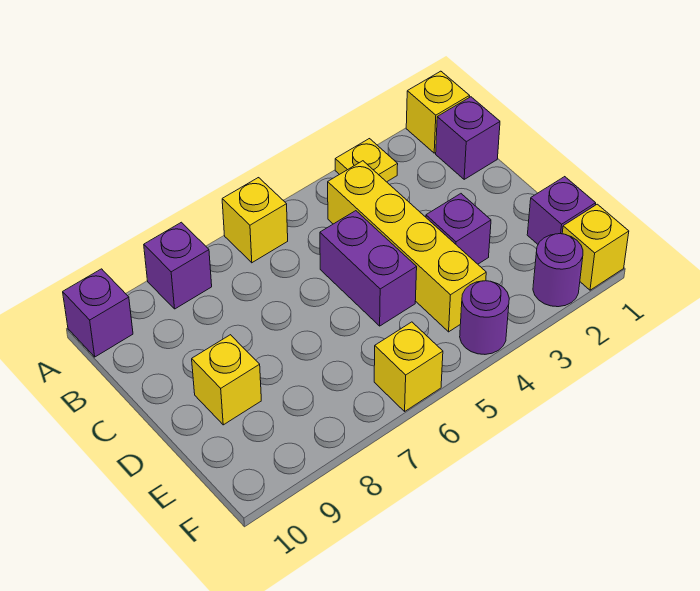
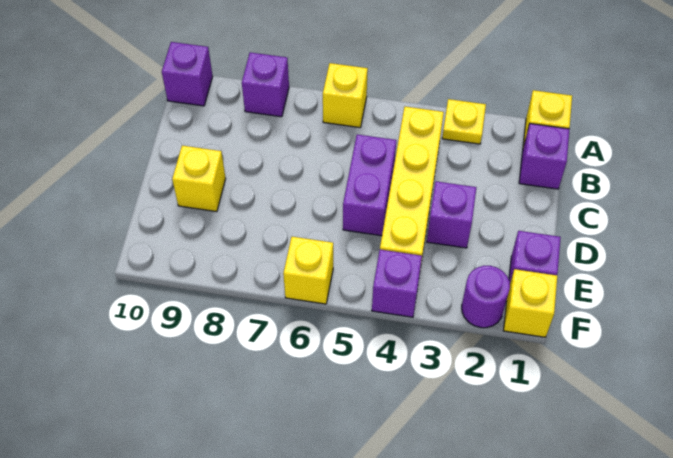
purple 1x1 round brick [460,281,509,354] -> purple 1x1 brick [372,250,422,317]

